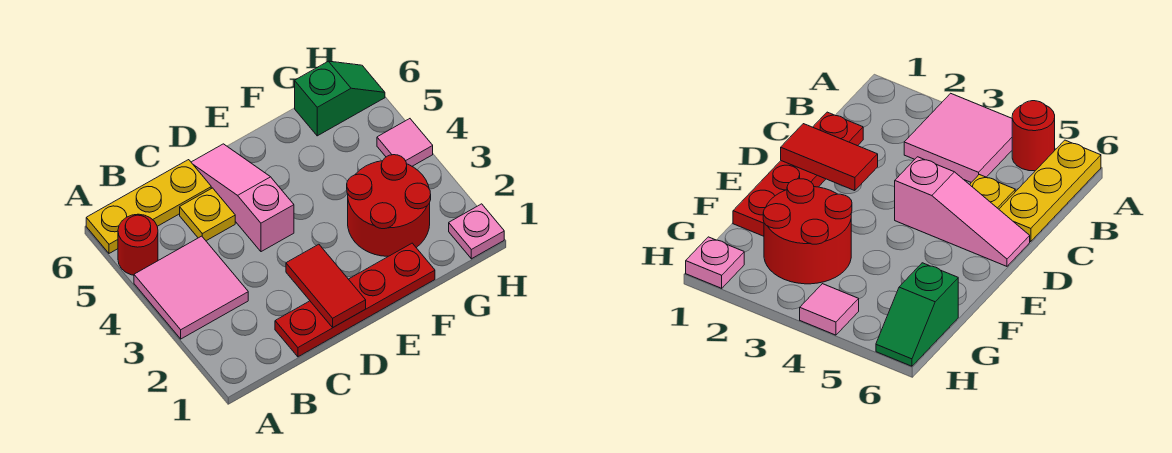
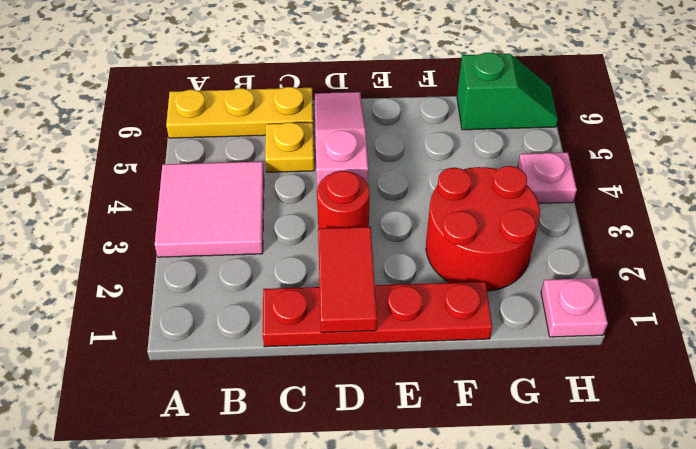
red 1x1 round brick [118,214,158,275] -> red 1x1 round brick moved to [317,171,370,229]
pink 1x1 tile [377,119,433,166] -> pink 1x1 plate [518,153,577,204]

